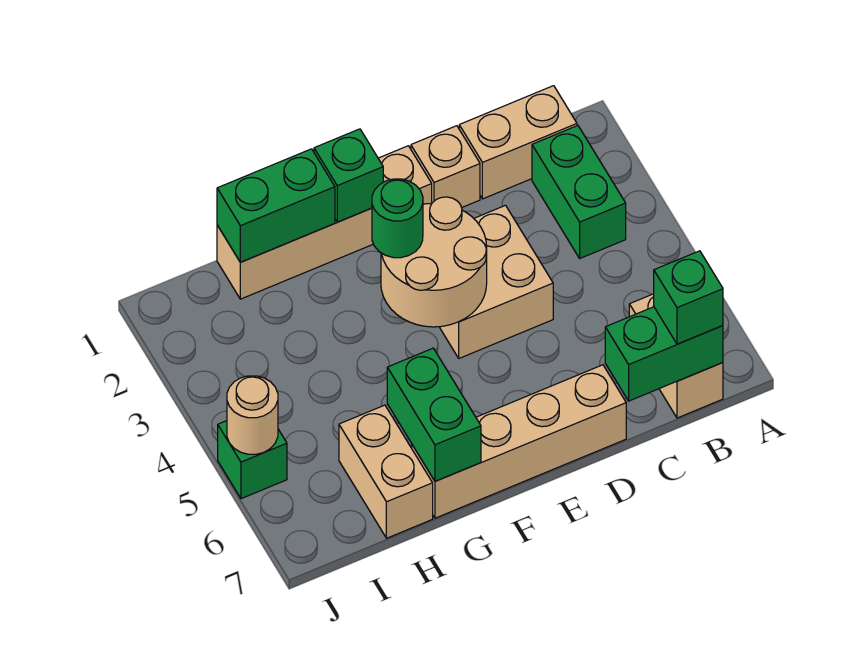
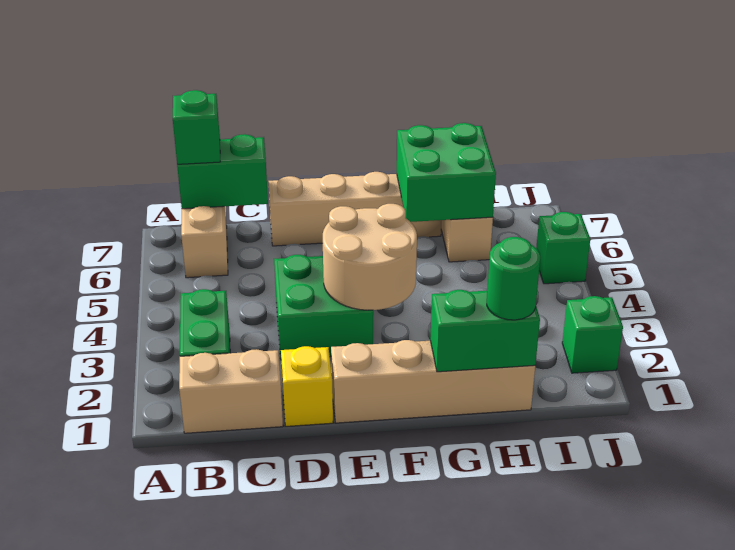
tan 1x1 brick [411,126,480,208] -> yellow 1x1 brick [281,346,333,426]
tan 2x2 brick [440,205,553,358] -> green 2x2 brick [274,255,373,358]
green 1x1 brick [314,129,383,222] -> green 1x1 brick moved to [562,296,623,373]
green 1x1 round brick [372,179,423,258] -> green 1x1 round brick moved to [487,237,540,320]
green 1x2 brick [387,348,481,481] -> green 2x2 brick [397,123,496,222]
tan 1x1 round brick [227,376,278,454] -> none

